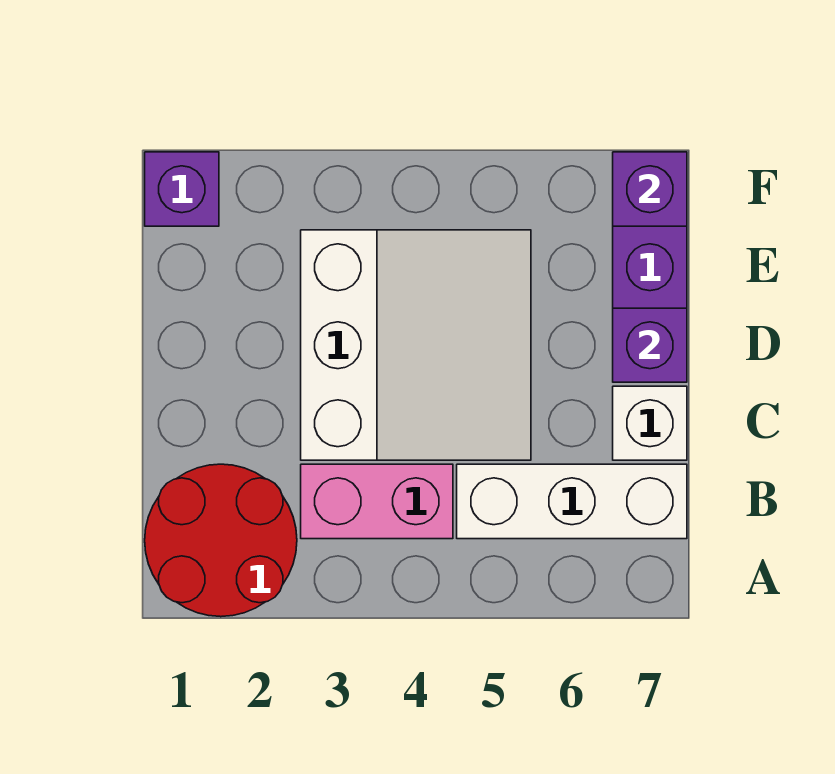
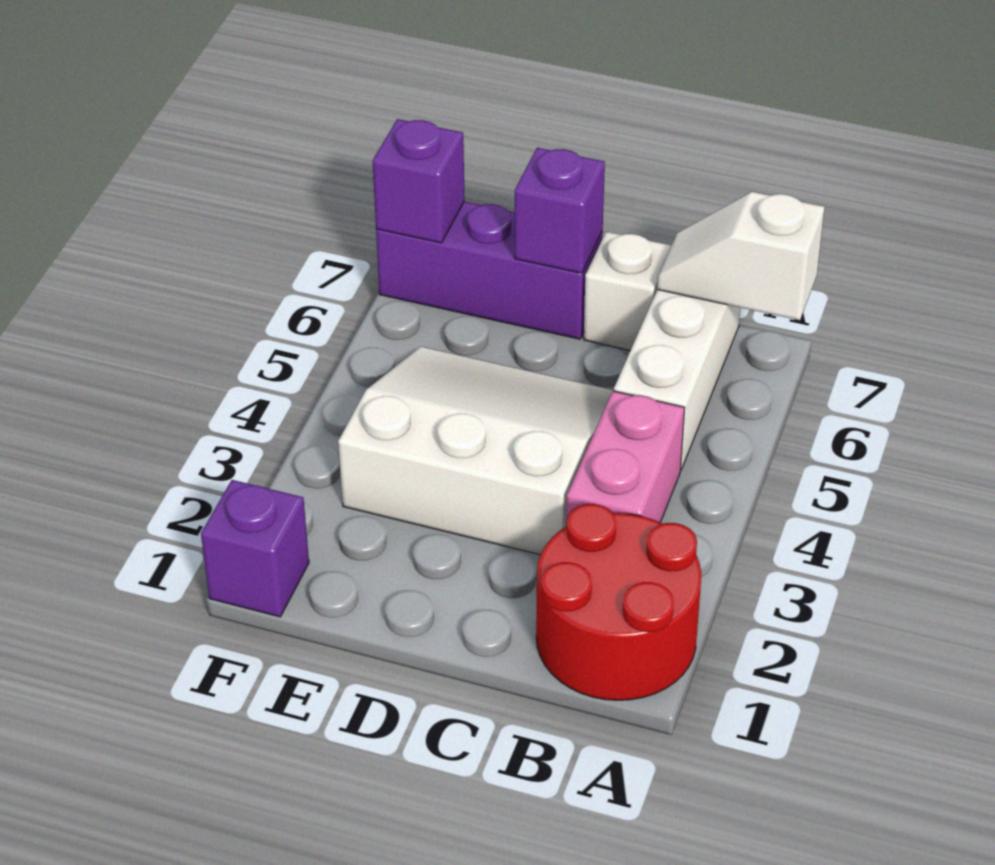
none -> white 1x2 slope [657,192,825,320]

